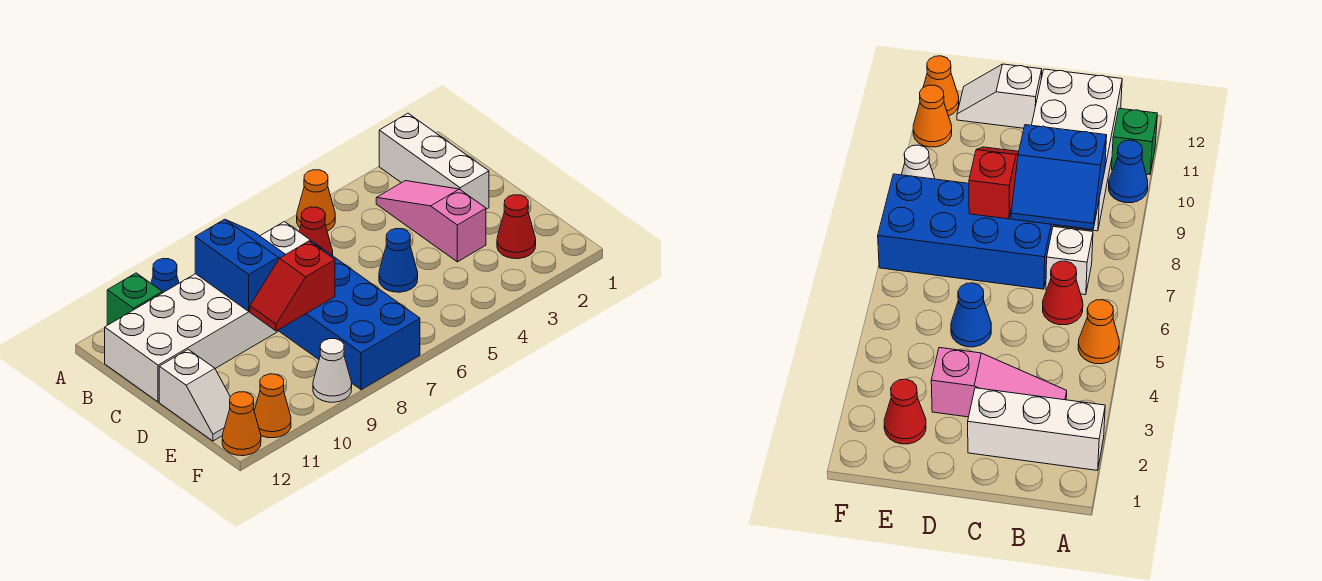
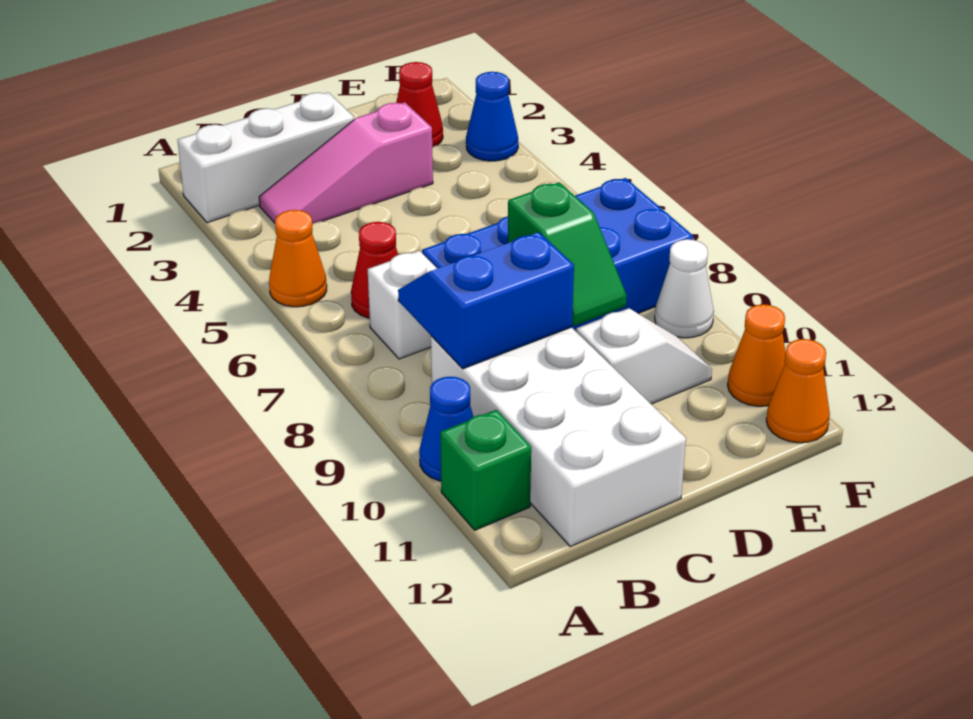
blue 1x1 cone [379,229,418,292] -> blue 1x1 cone moved to [466,72,518,161]
red 1x2 slope [250,241,335,331] -> green 1x2 slope [508,182,627,326]
white 1x2 slope [159,350,230,441] -> white 1x2 slope moved to [576,308,712,404]

